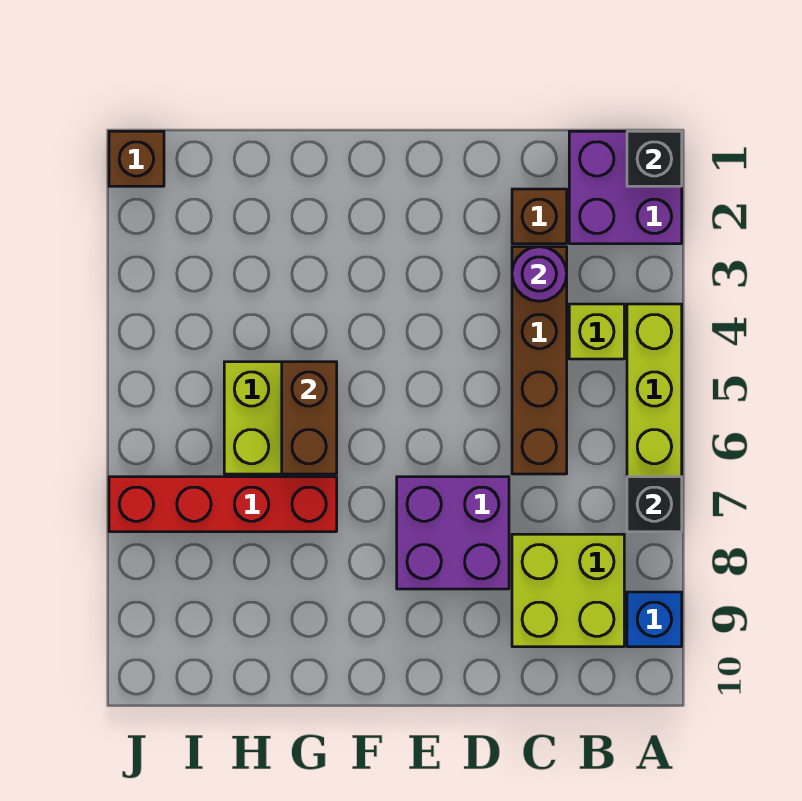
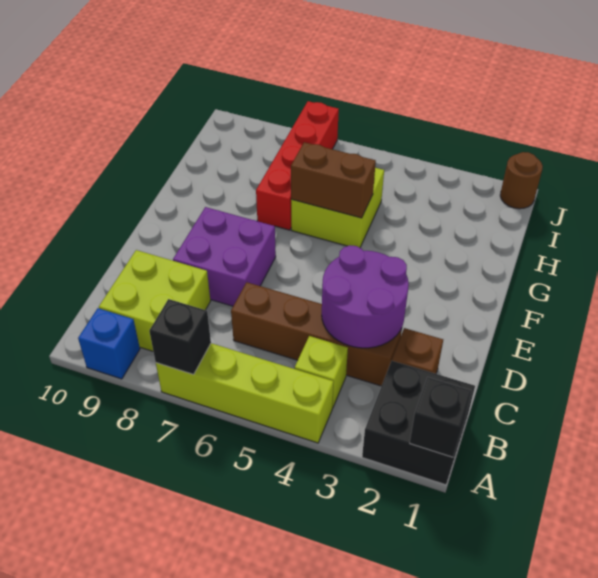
purple 2x2 brick [569,131,682,244] -> black 2x2 brick [362,361,475,485]
purple 1x1 round brick [512,247,567,301] -> purple 2x2 round brick [322,245,409,348]
brown 1x1 brick [109,131,164,186] -> brown 1x1 round brick [500,152,543,209]

